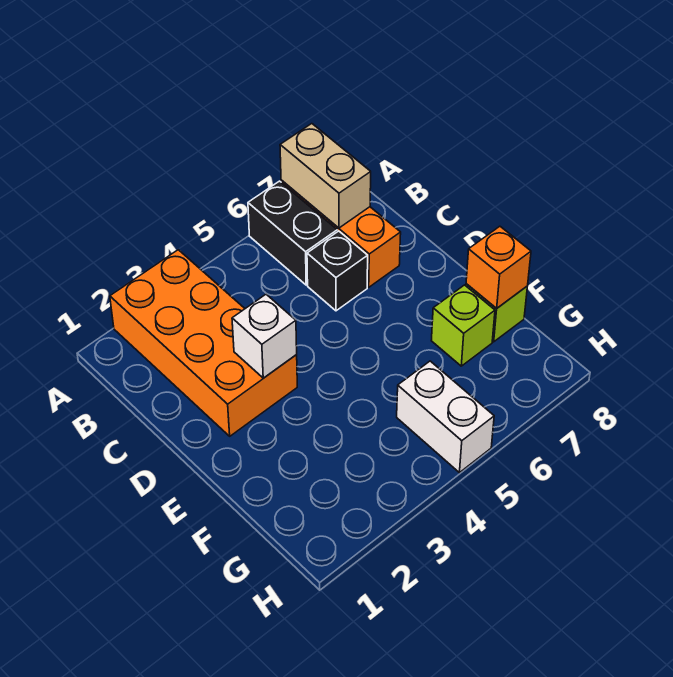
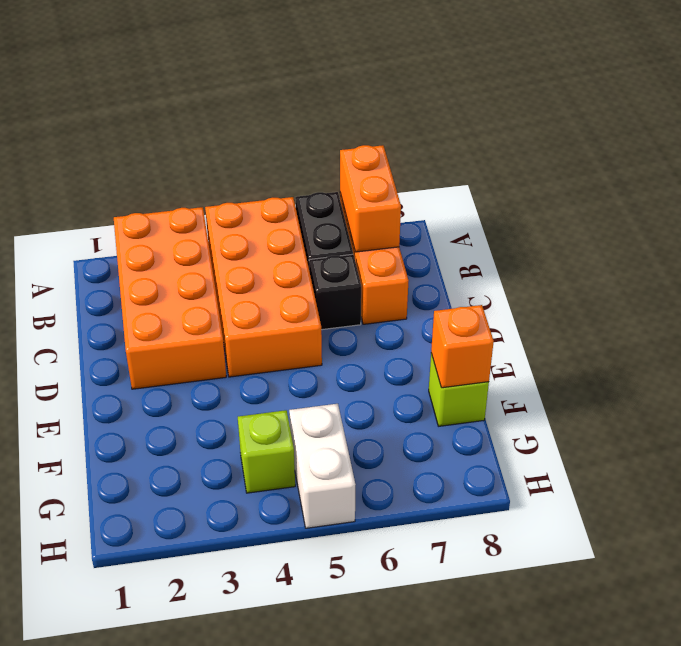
none -> orange 2x4 brick [205,197,322,377]
tan 1x2 brick [280,124,371,228] -> orange 1x2 brick [340,145,401,252]
white 1x1 brick [232,294,297,378] -> none
lime 1x1 brick [431,285,495,366] -> lime 1x1 brick moved to [238,410,295,493]

